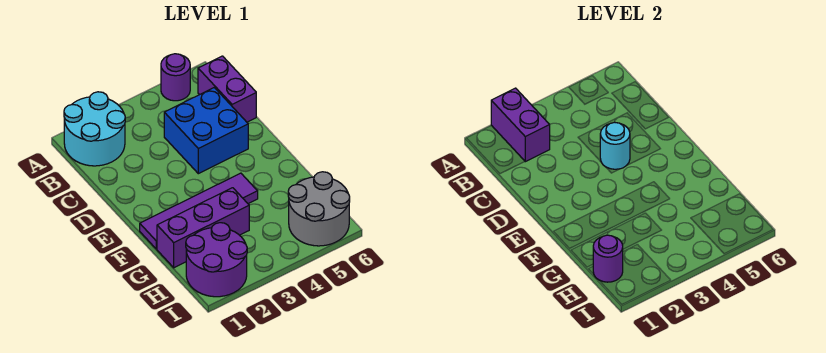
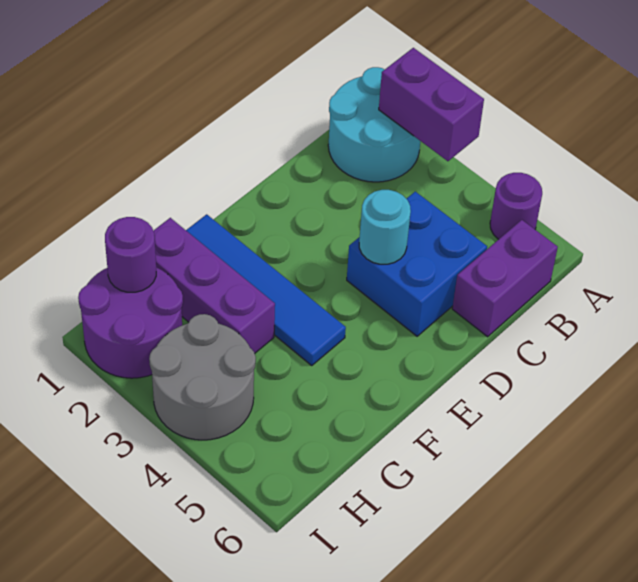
purple 1x2 brick [491,88,550,162] -> purple 1x2 brick turned to [379,48,484,161]
purple 1x4 tile [140,173,258,249] -> blue 1x4 tile [186,214,346,365]
grey 2x2 round brick [288,172,350,246] -> grey 2x2 round brick moved to [149,314,256,440]

